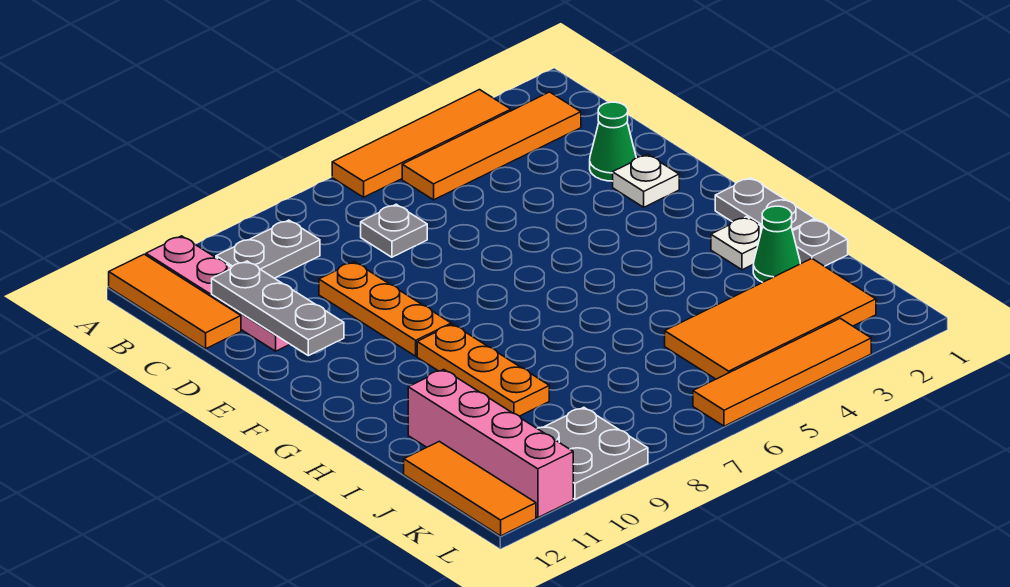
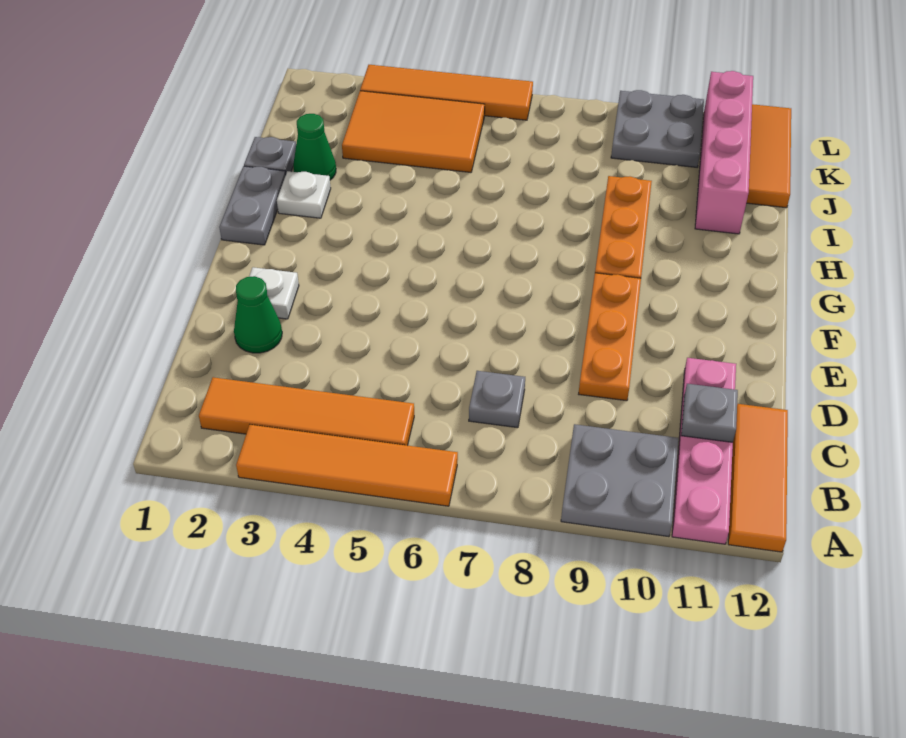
grey 1x2 plate [216,220,320,278] -> grey 2x2 plate [561,424,678,537]
grey 1x3 plate [212,261,344,356] -> grey 1x1 plate [681,384,738,442]
orange 2x4 tile [665,259,876,379] -> orange 2x3 tile [342,91,485,172]

